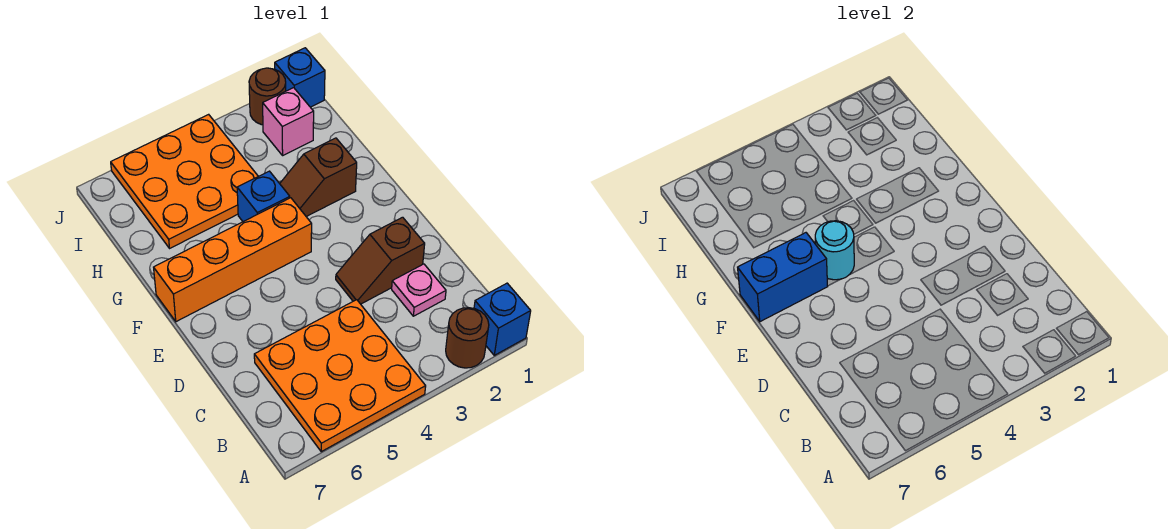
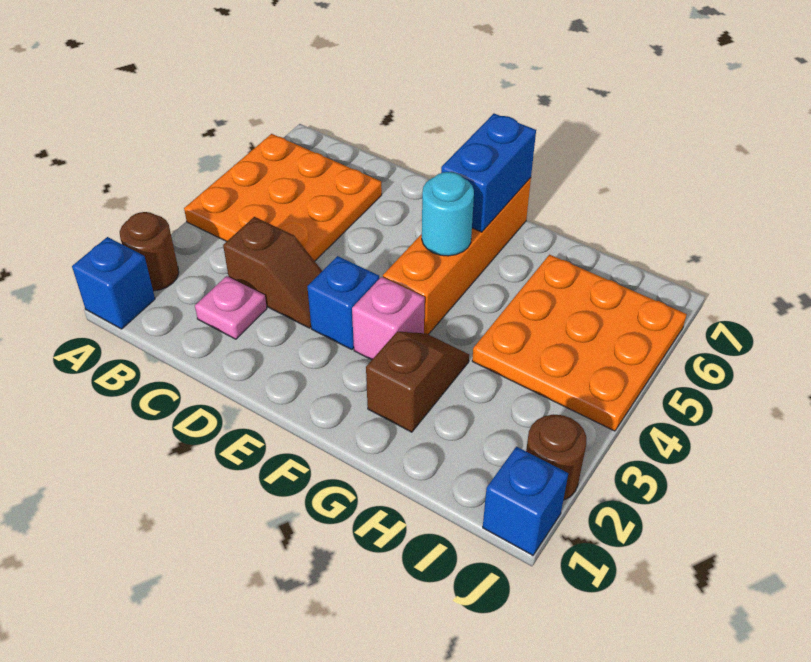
brown 1x2 slope [336,217,425,304] -> brown 1x2 slope turned to [223,217,322,328]
blue 1x1 brick [237,171,290,222] -> blue 1x1 brick moved to [307,256,379,350]
pink 1x1 brick [263,88,314,155] -> pink 1x1 brick moved to [352,277,425,360]

